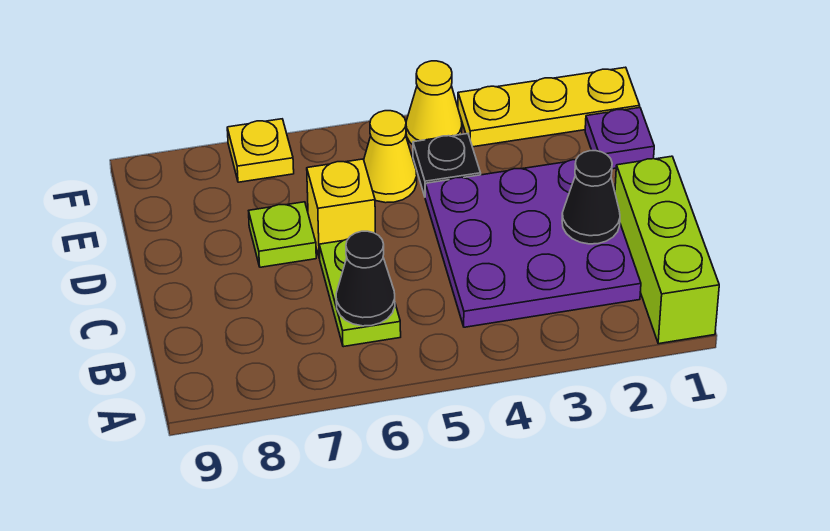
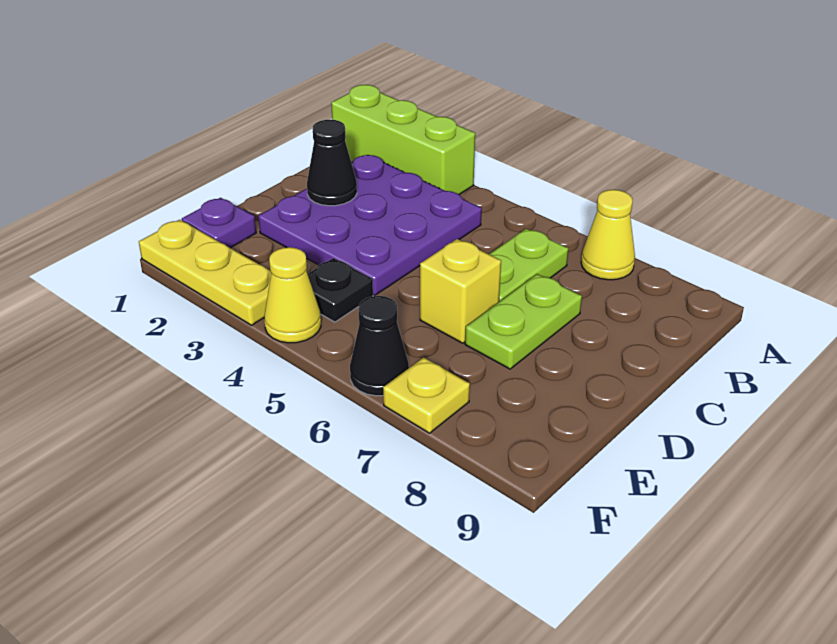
lime 1x3 brick [615,156,719,344] -> lime 1x3 brick turned to [331,85,475,194]
black 1x1 cone [336,231,395,326] -> black 1x1 cone moved to [350,296,409,396]
lime 1x1 plate [249,202,316,267] -> lime 1x2 plate [465,274,582,369]
yellow 1x1 cone [364,111,417,203] -> yellow 1x1 cone moved to [581,190,635,280]

